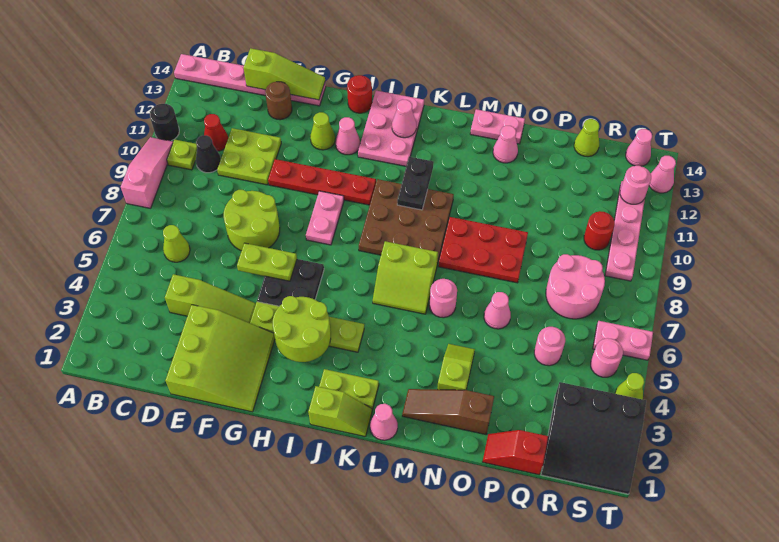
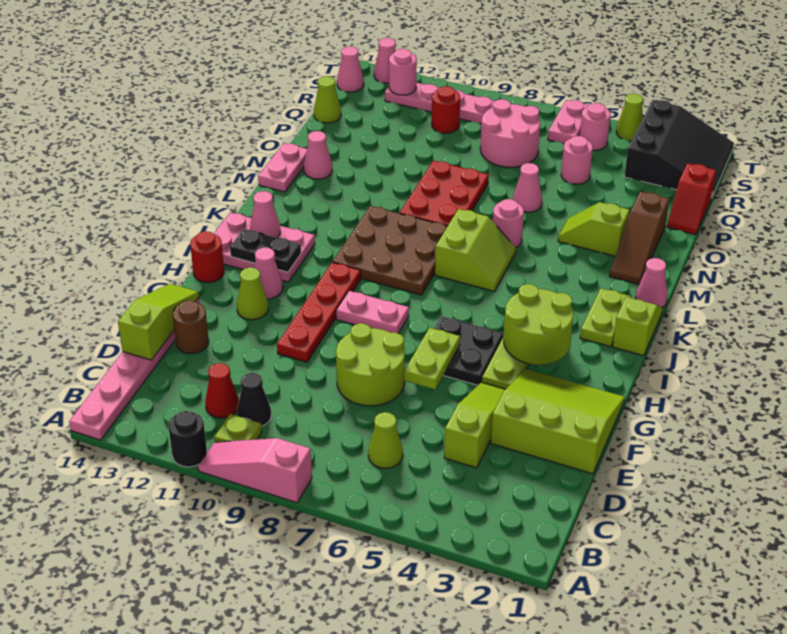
lime 2x2 plate [217,128,281,185] -> none
black 1x2 plate [397,157,434,210] -> black 1x2 plate moved to [230,229,301,272]

